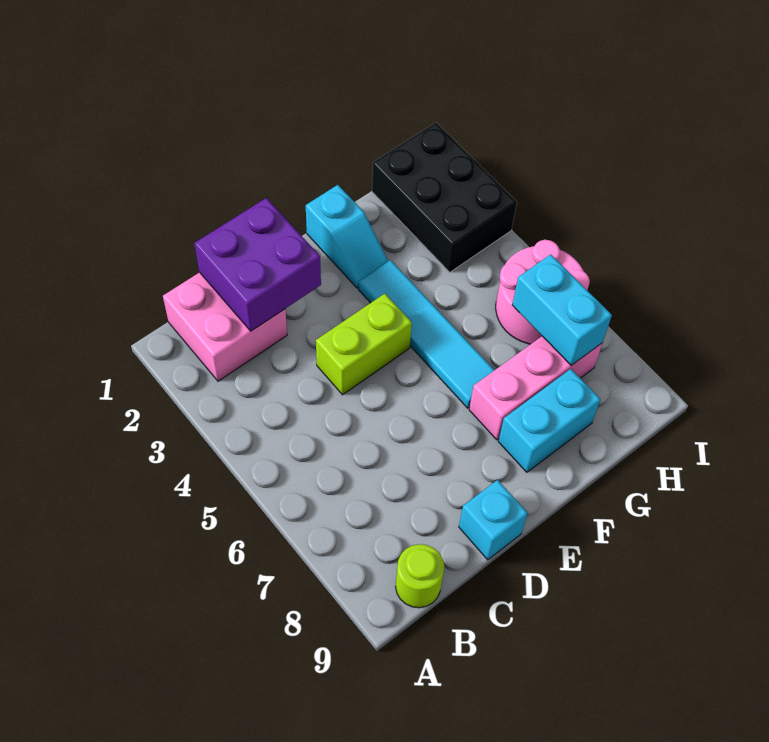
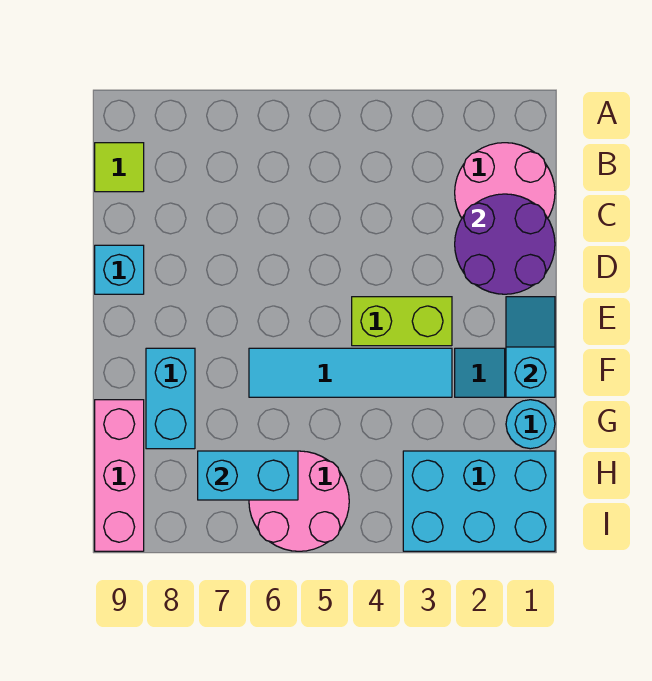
pink 2x2 brick [163,272,287,381] -> pink 2x2 round brick [455,143,555,218]
lime 1x1 round brick [395,544,444,608] -> lime 1x1 tile [95,143,144,192]
purple 2x2 brick [194,198,321,331] -> purple 2x2 round brick [455,194,555,294]
lime 1x2 brick [316,294,412,395] -> lime 1x2 brick turned to [352,297,452,346]
none -> cyan 1x2 slope [506,297,555,397]
pink 1x3 brick [469,336,602,440] -> pink 1x3 brick moved to [95,400,144,551]
none -> cyan 1x1 round brick [506,400,555,449]
black 2x3 brick [372,123,517,272] -> cyan 2x3 brick [403,451,555,551]

